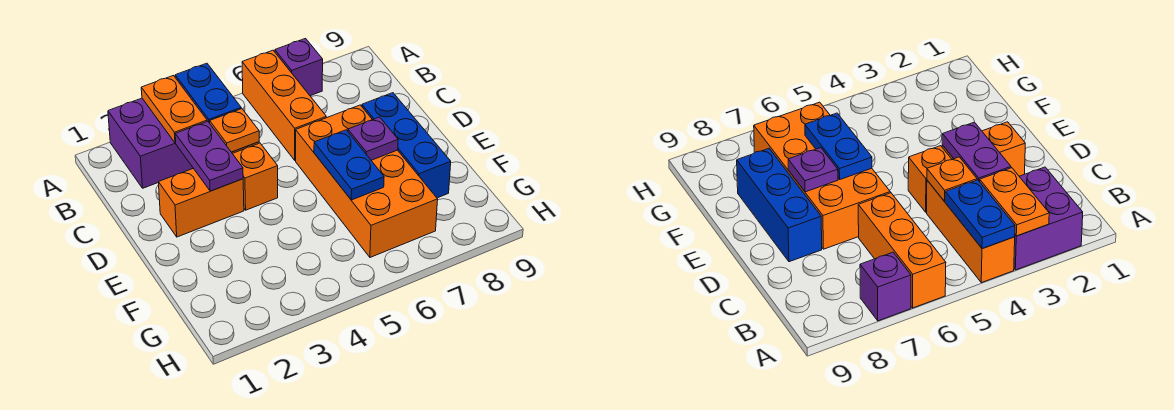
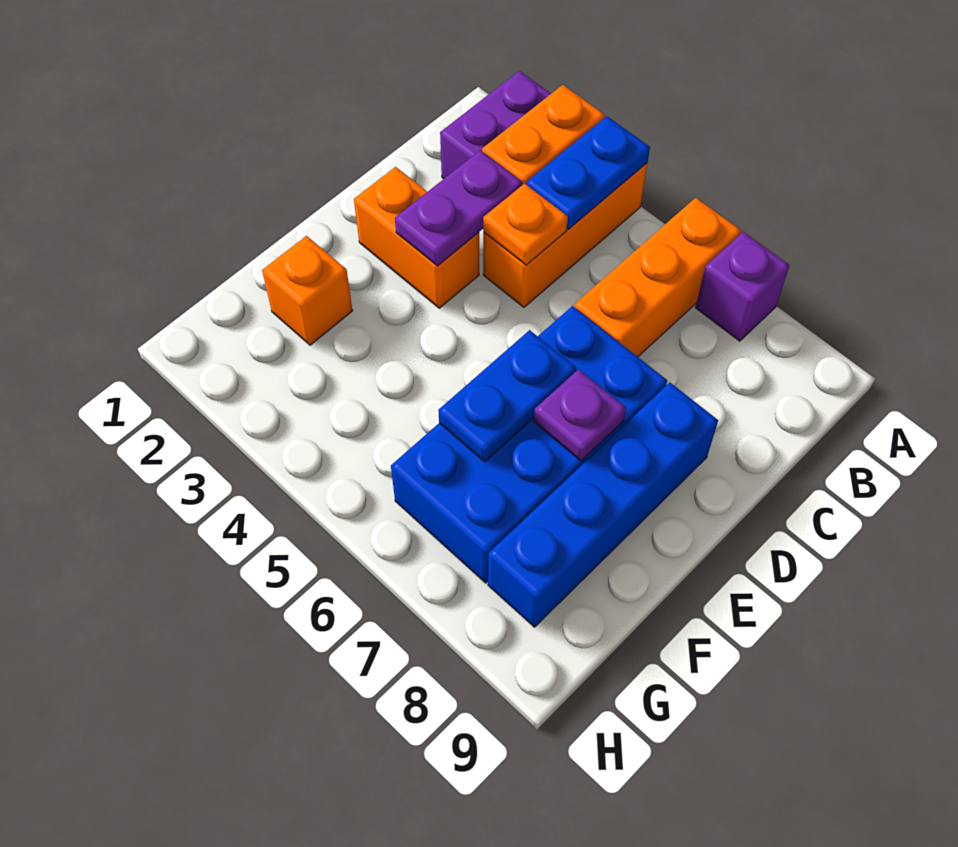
orange 1x1 brick [232,143,278,210] -> orange 1x1 brick moved to [262,236,352,345]
orange 2x4 brick [296,105,438,257] -> blue 2x4 brick [391,306,667,583]
blue 1x3 brick [362,93,451,198] -> blue 1x4 brick [488,382,718,627]

